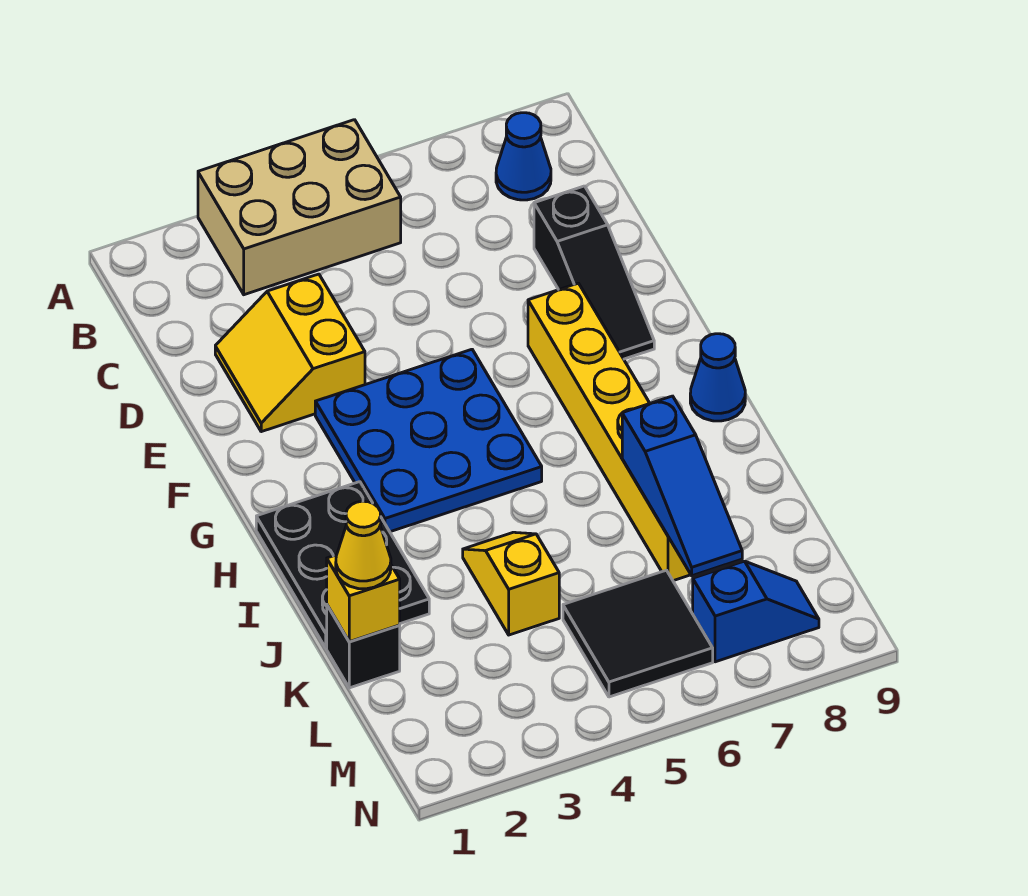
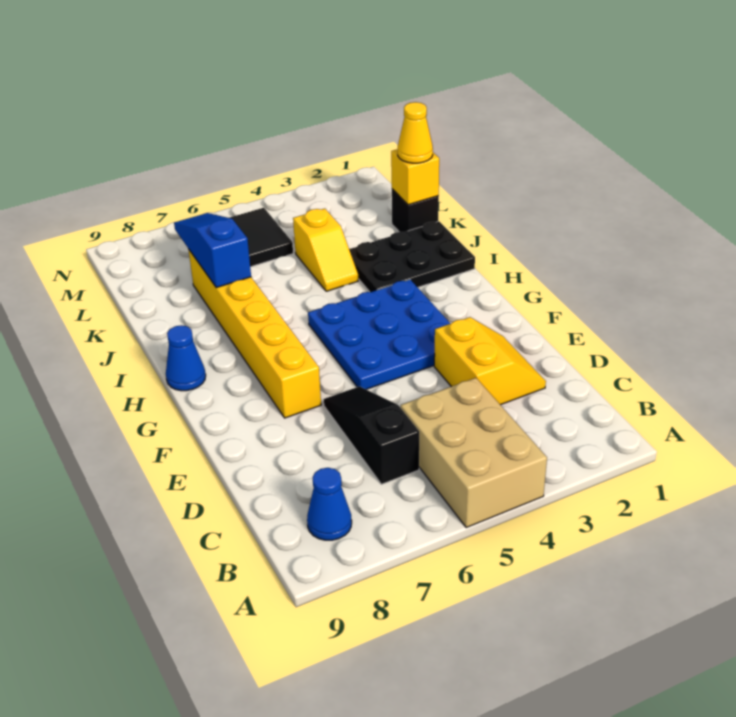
tan 2x3 brick [198,120,401,295] -> tan 2x3 brick turned to [401,378,547,527]
black 1x3 slope [534,186,654,359] -> black 1x3 slope moved to [324,386,419,484]
black 2x3 plate [256,482,429,648] -> black 2x3 plate turned to [349,221,475,292]
blue 1x2 slope [693,561,819,662] -> none

